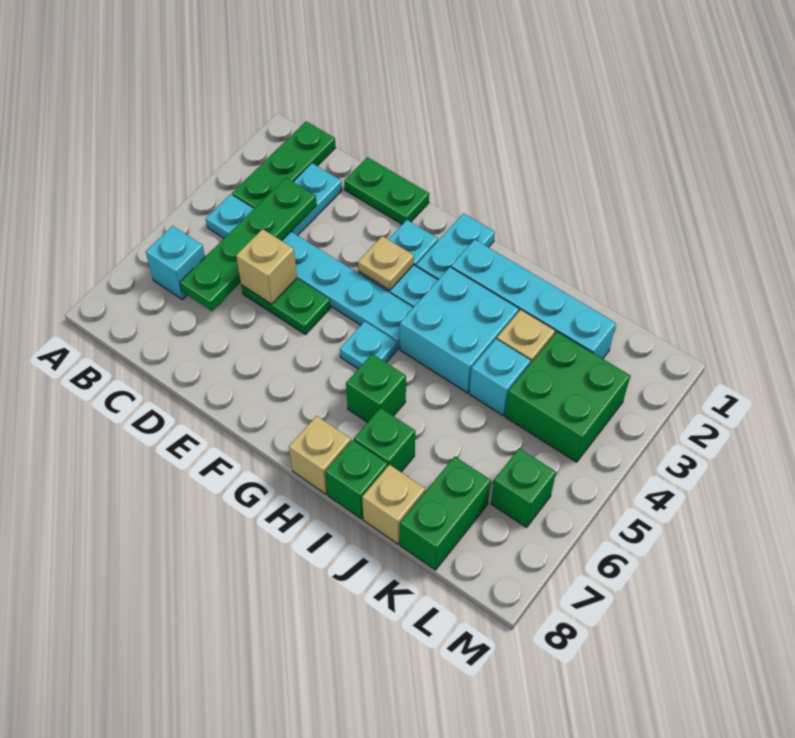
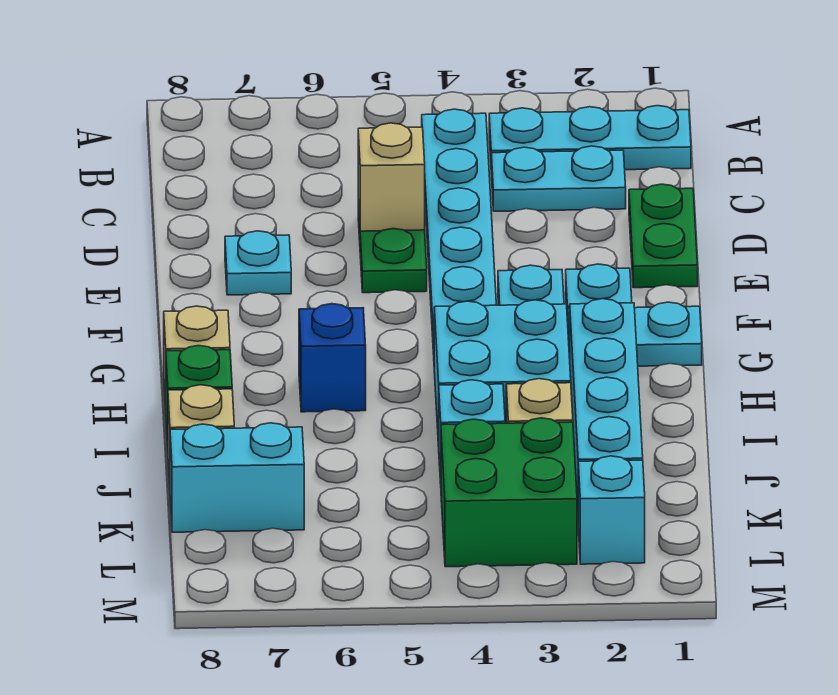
green 1x3 plate [232,121,336,208] -> cyan 1x3 plate [489,106,691,170]
cyan 1x1 brick [146,226,205,300] -> cyan 1x1 brick moved to [578,456,645,564]
green 1x4 plate [180,178,317,311] -> none
tan 1x1 plate [358,236,414,290] -> none
cyan 1x1 plate [340,321,397,369] -> cyan 1x1 plate moved to [225,231,291,295]
green 1x1 brick [346,354,406,422] -> blue 1x1 brick [299,304,366,412]
green 1x1 brick [354,408,415,472] -> none
green 1x2 brick [400,456,491,570] -> cyan 1x2 brick [170,423,304,532]
green 1x1 brick [491,448,556,527] -> none

